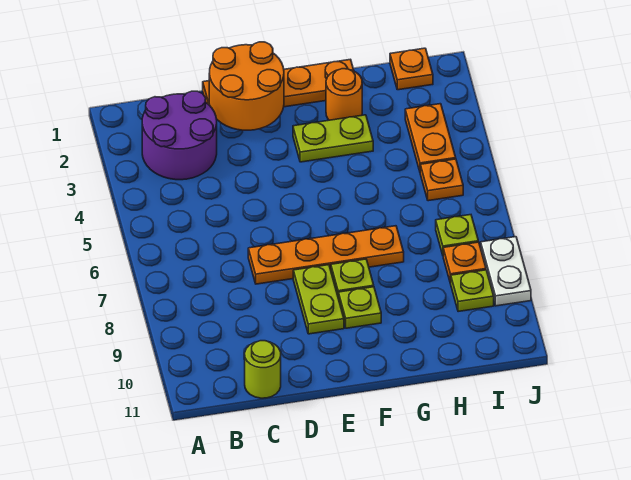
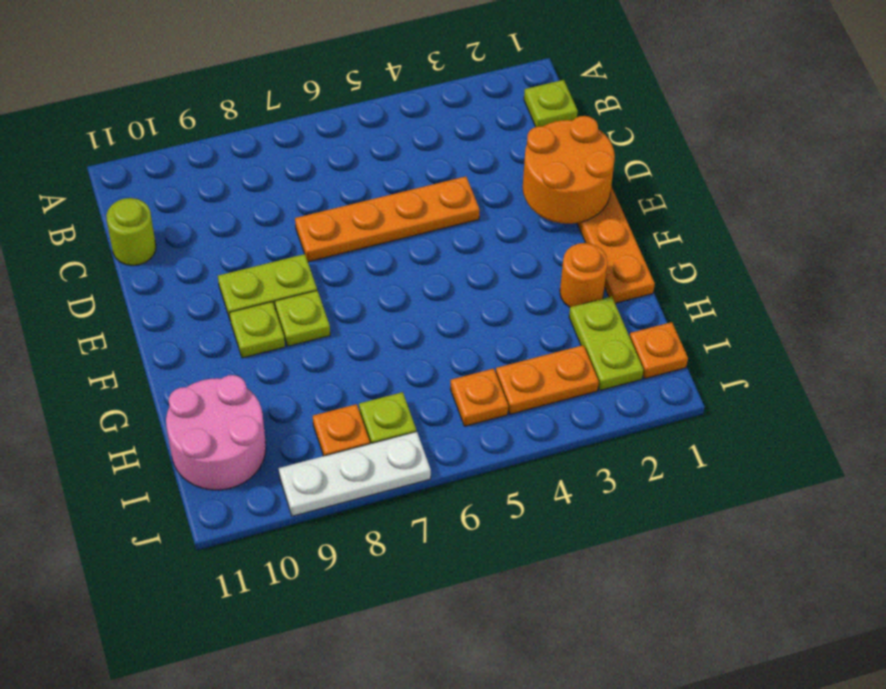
purple 2x2 round brick [142,91,217,180] -> none
orange 1x4 plate [248,226,404,284] -> orange 1x4 plate turned to [295,176,480,262]
lime 1x2 plate [293,115,373,162] -> lime 1x2 plate moved to [569,296,643,390]
none -> pink 2x2 round brick [166,375,266,490]
lime 1x1 plate [451,270,494,312] -> lime 1x1 plate moved to [524,80,578,127]
white 1x2 plate [481,237,531,306] -> white 1x3 plate [279,432,431,516]

